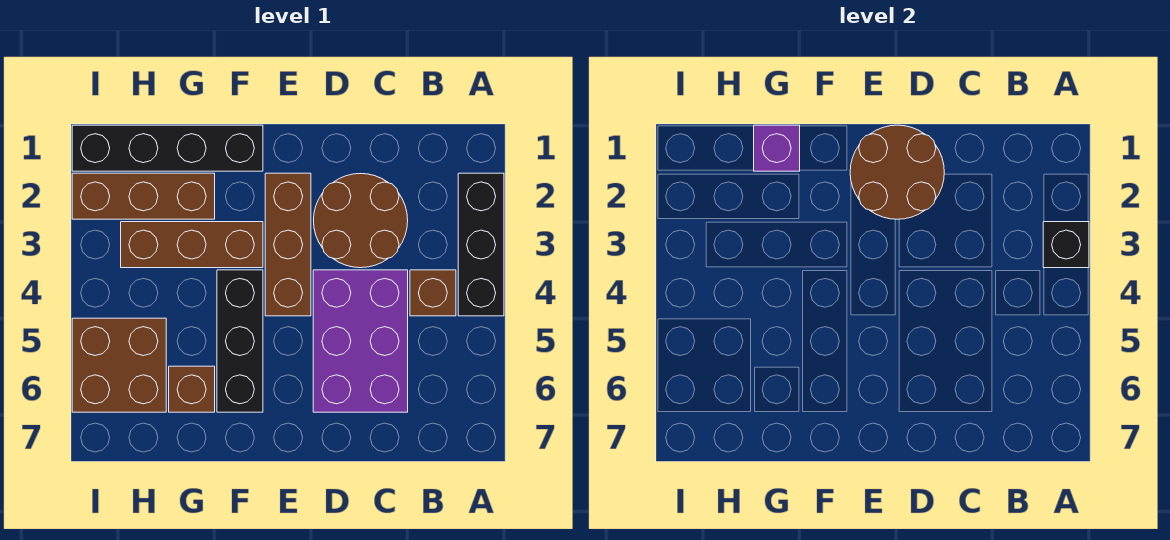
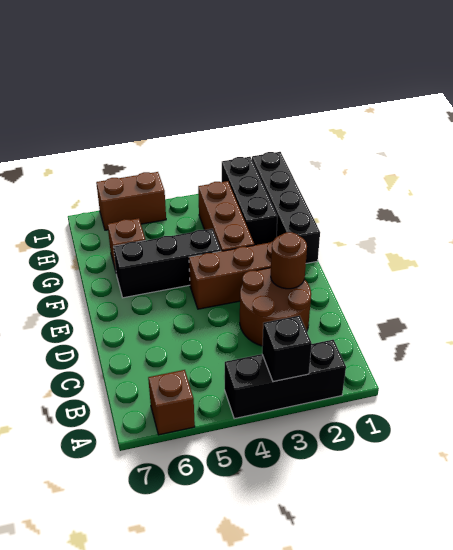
brown 1x1 brick [410,270,456,316] -> brown 1x1 brick moved to [148,370,195,435]
purple 2x3 brick [313,270,408,412] -> none
brown 2x2 round brick [850,125,944,219] -> brown 1x1 round brick [271,232,307,289]
purple 1x1 brick [754,125,800,171] -> none
brown 1x3 brick [72,173,215,219] -> black 1x3 brick [222,157,278,245]
brown 2x2 brick [72,318,166,412] -> brown 1x2 brick [96,172,166,230]

